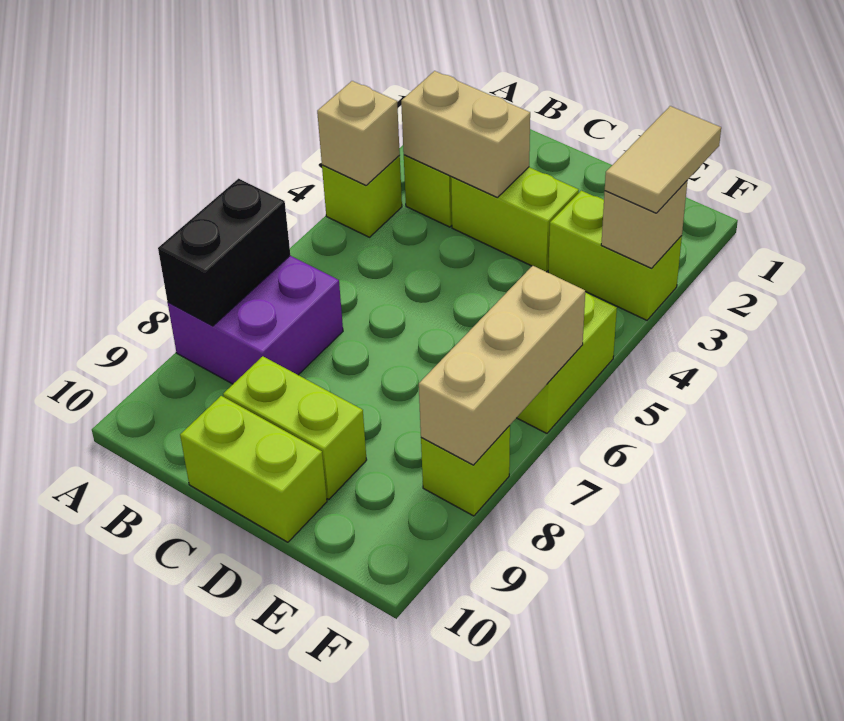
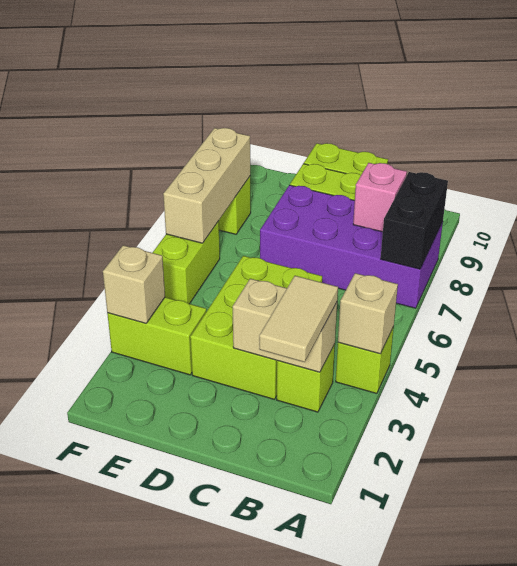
purple 2x2 brick [168,256,343,384] -> purple 2x4 brick [260,185,443,308]
none -> pink 1x1 brick [353,163,407,232]
lime 1x2 brick [451,167,579,272] -> lime 2x3 brick [190,256,322,399]
tan 1x2 tile [605,106,721,213] -> tan 1x2 tile moved to [259,276,338,362]

